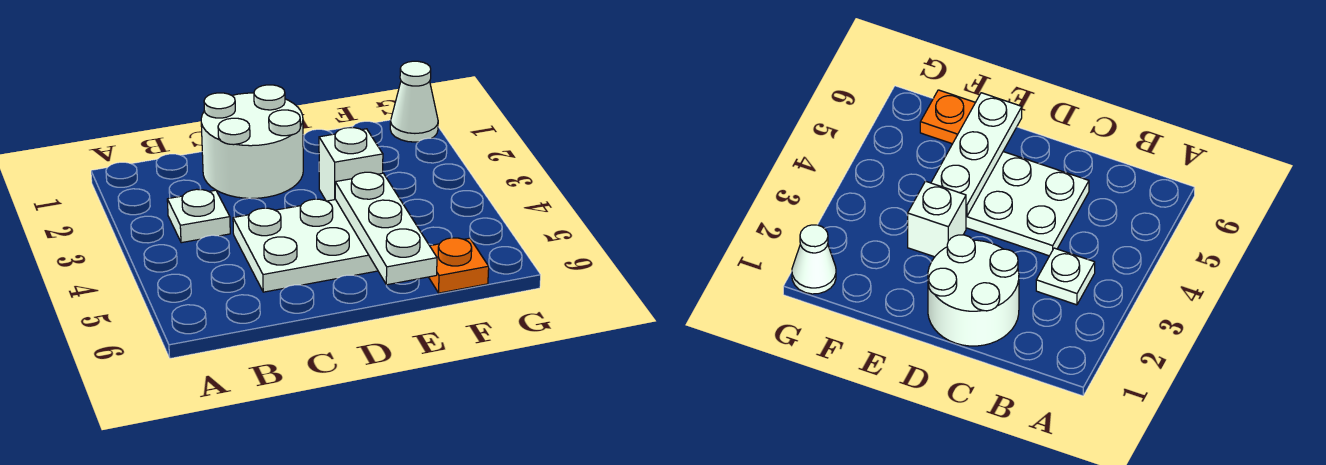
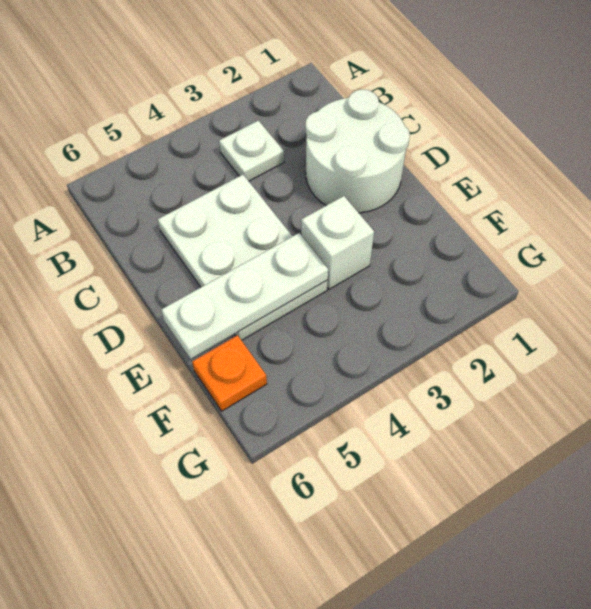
white 1x1 cone [390,61,438,142] -> none

